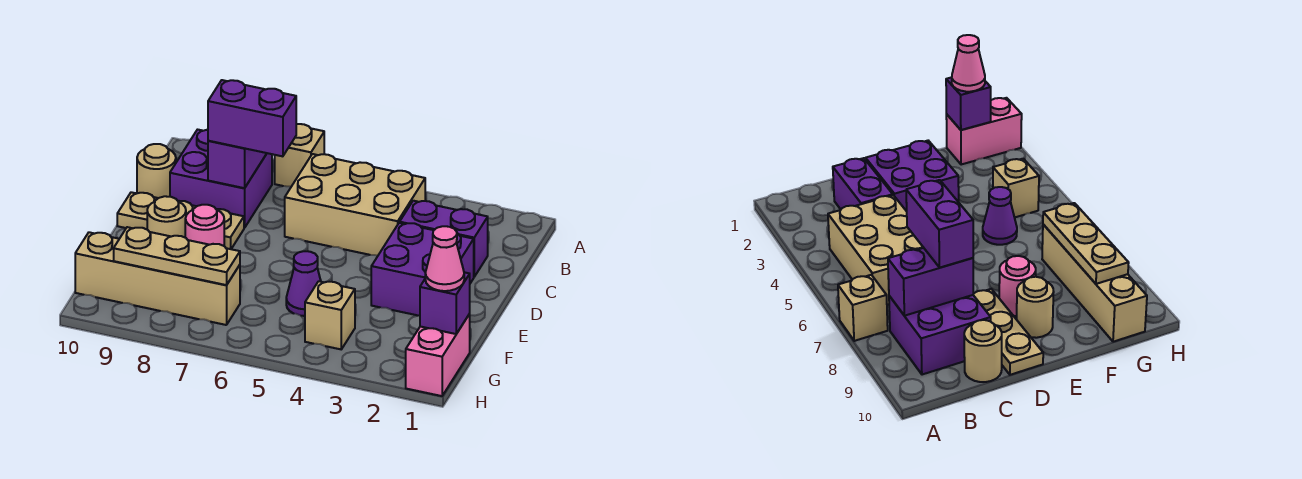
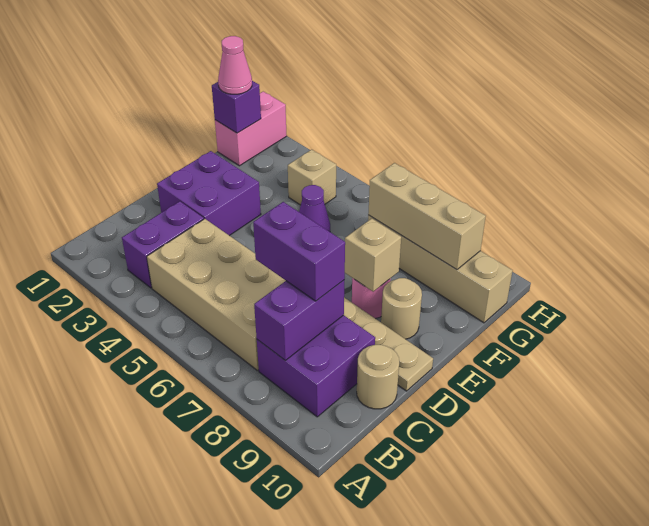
tan 1x1 brick [275,124,324,187] -> tan 1x1 brick moved to [345,218,401,292]
tan 2x3 brick [285,154,425,256] -> tan 2x4 brick [147,219,286,371]
purple 1x2 brick [400,201,488,277] -> purple 1x2 brick turned to [122,201,204,288]
tan 1x3 plate [114,227,240,285] -> tan 1x3 brick [368,163,486,269]

